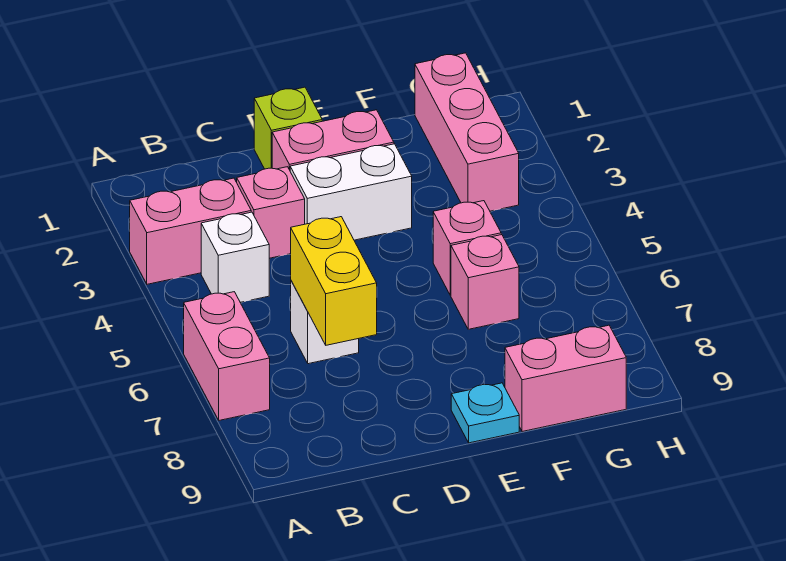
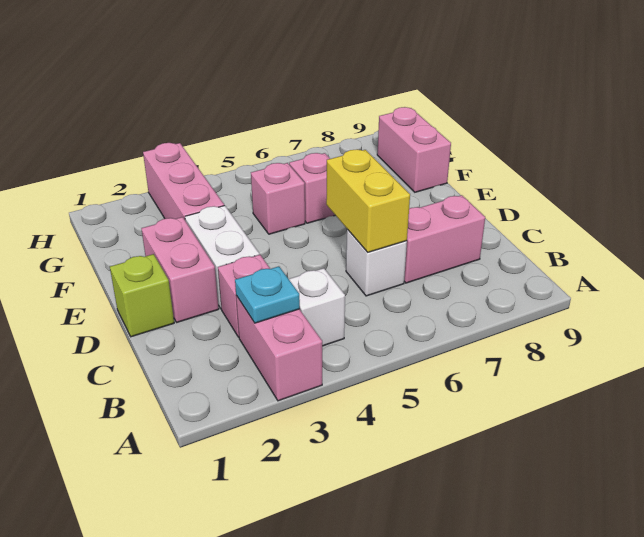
pink 1x2 brick [184,292,270,420] -> pink 1x2 brick moved to [404,195,485,283]
yellow 1x2 brick [291,217,377,345] -> yellow 1x2 brick turned to [326,149,410,252]
cyan 1x1 plate [451,383,519,443] -> cyan 1x1 plate moved to [235,266,300,323]
pink 1x3 brick [415,53,519,211] -> pink 1x3 brick turned to [143,143,224,219]

